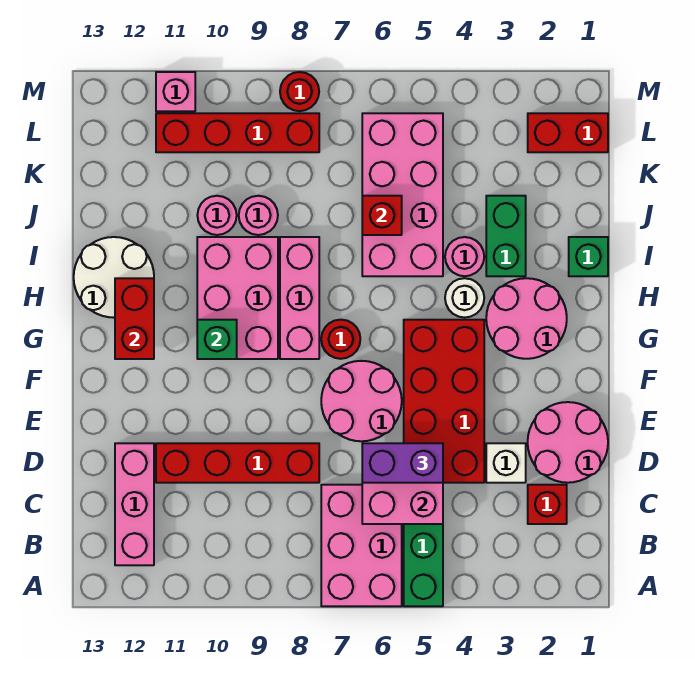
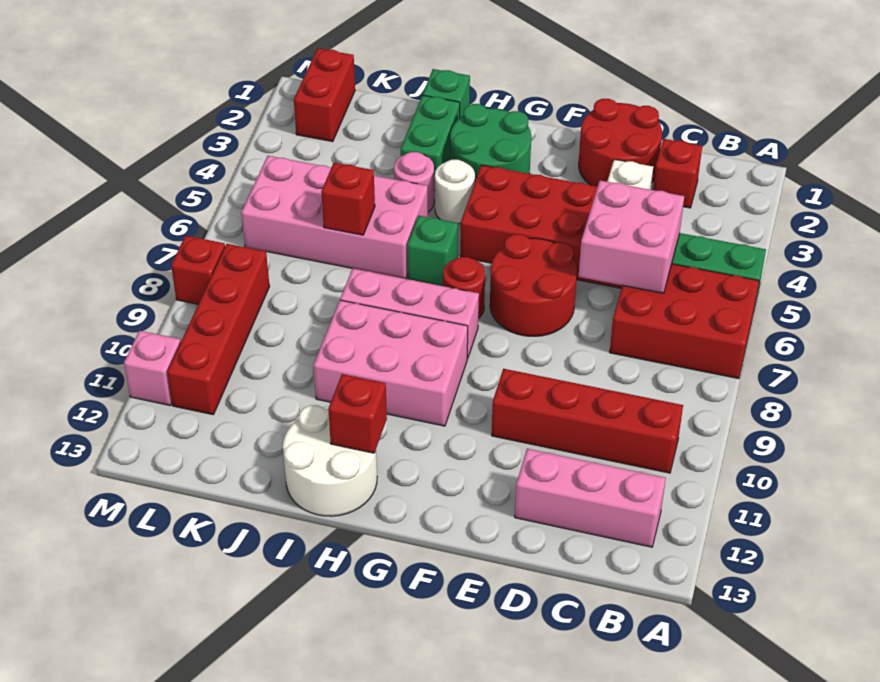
pink 2x3 brick [321,485,402,606] -> red 2x3 brick [610,264,759,379]
pink 2x2 round brick [528,402,608,483] -> red 2x2 round brick [579,99,662,186]
purple 1x2 brick [362,443,443,483] -> none
red 1x4 brick [156,443,319,483] -> red 1x4 brick turned to [492,369,683,473]
pink 2x2 round brick [321,361,402,441] -> red 2x2 round brick [490,234,577,336]
pink 2x2 round brick [486,278,567,359] -> green 2x2 round brick [450,104,531,181]
green 1x1 brick [197,320,237,359] -> green 1x1 brick moved to [407,216,458,286]
red 1x2 brick [115,278,154,359] -> red 1x1 brick [328,374,387,453]
green 1x2 brick [486,196,526,276] -> green 1x2 brick turned to [401,95,460,190]
pink 1x1 round brick [239,196,278,235] -> none
pink 1x1 round brick [197,196,237,235] -> none
red 1x1 round brick [280,72,319,111] -> red 1x1 brick [171,236,225,304]

